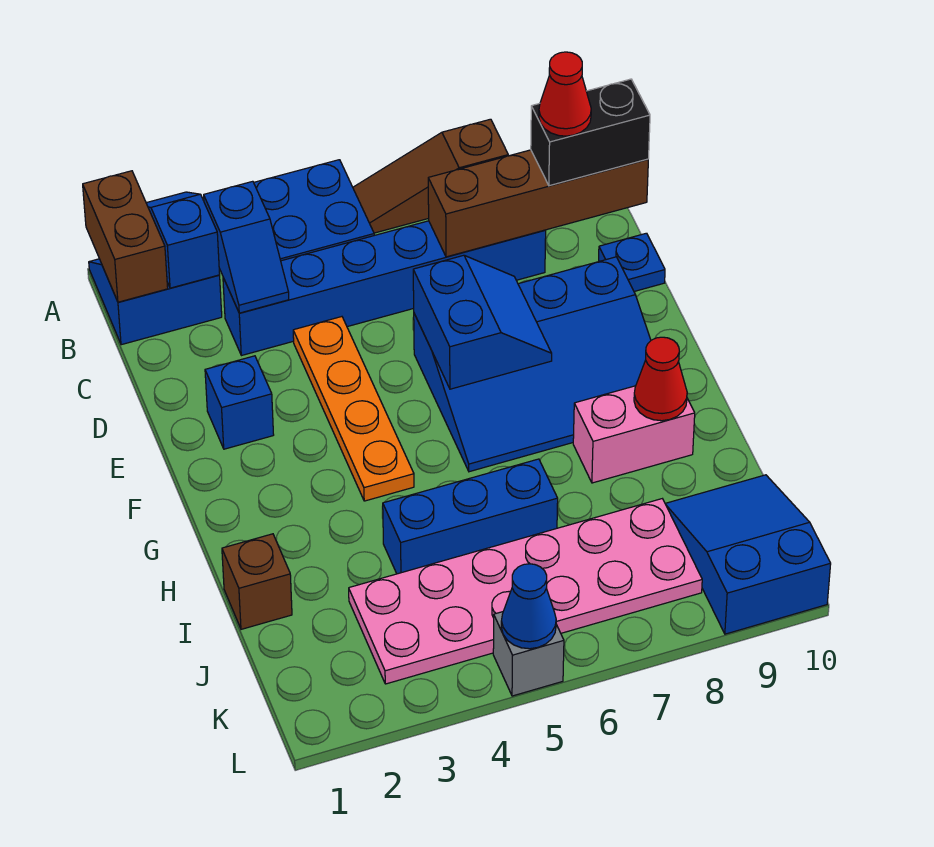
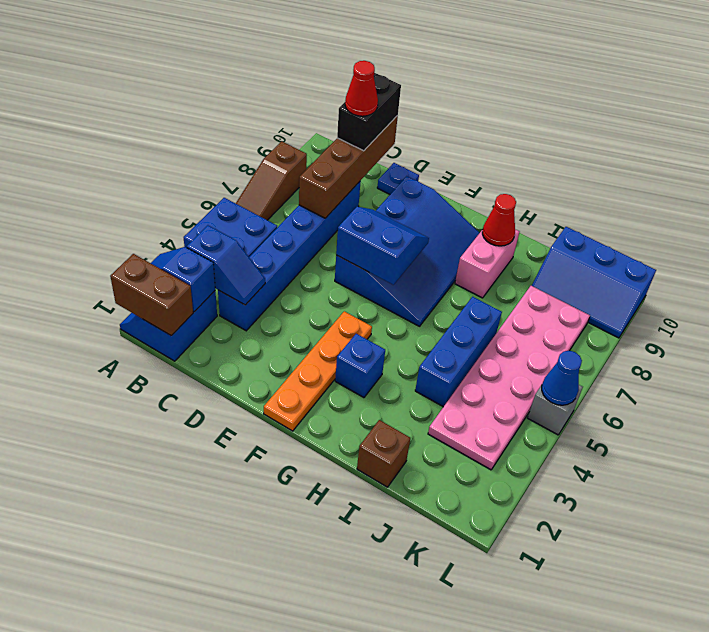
orange 1x4 plate [293,317,414,501] -> orange 1x4 plate turned to [264,311,372,431]
blue 1x1 brick [205,356,274,449] -> blue 1x1 brick moved to [335,334,385,398]
blue 2x3 slope [665,475,831,634] -> blue 2x3 slope turned to [532,227,656,338]

